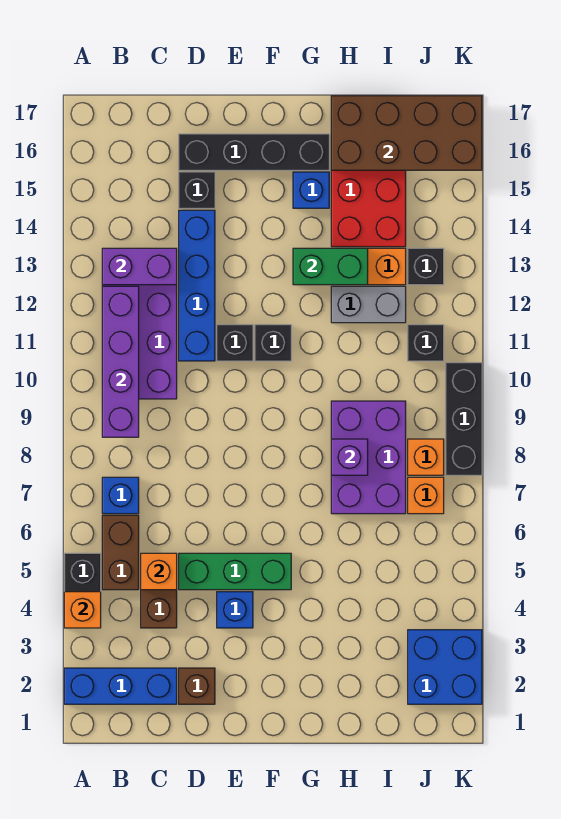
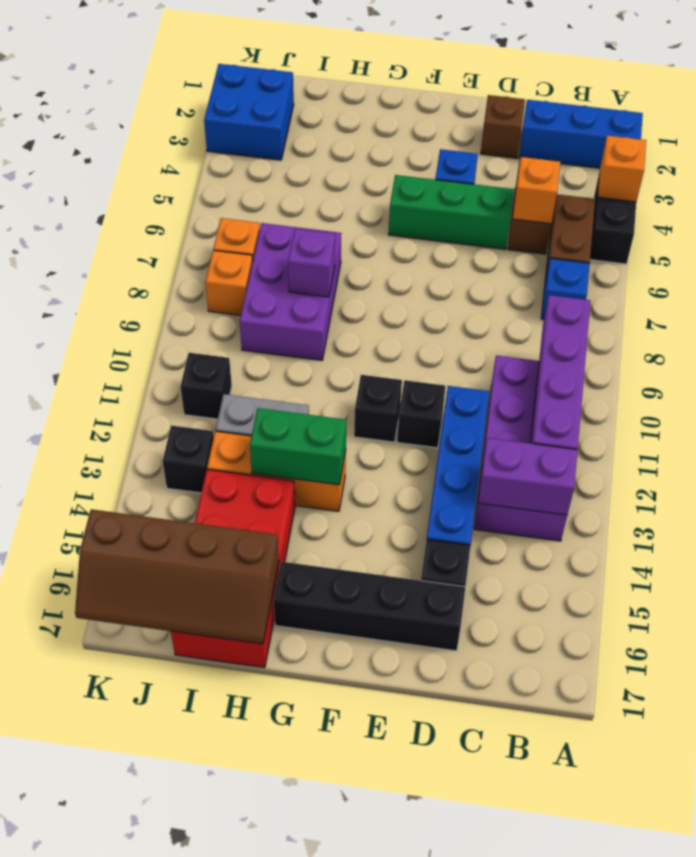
blue 1x1 brick [293,172,329,208] -> none
brown 2x4 brick [331,96,482,170] -> brown 2x4 slope [75,509,279,644]
black 1x3 brick [446,363,482,475] -> none

